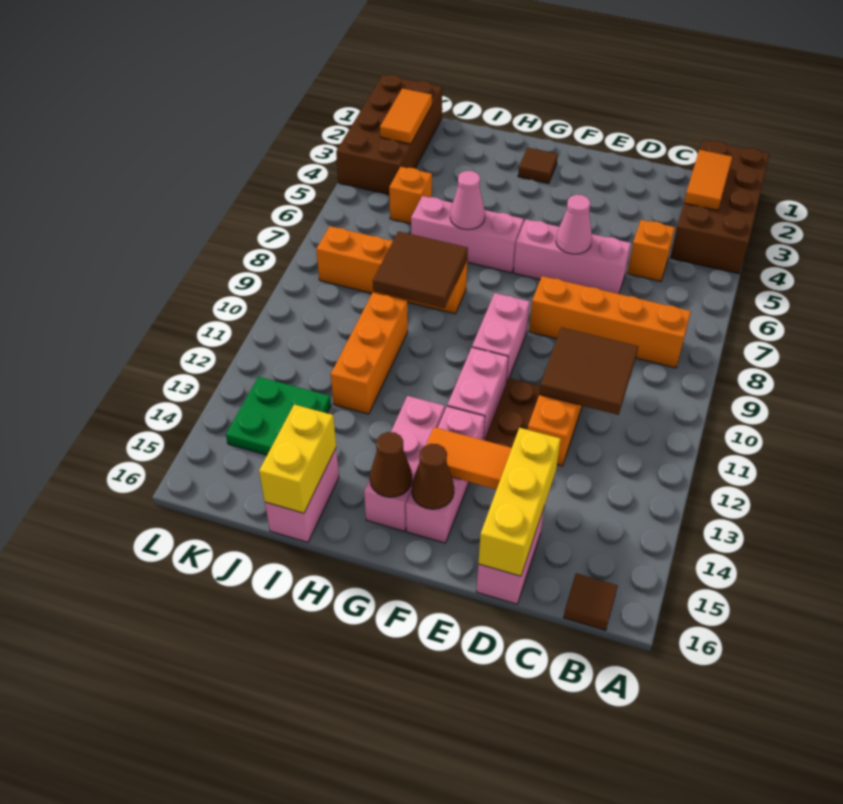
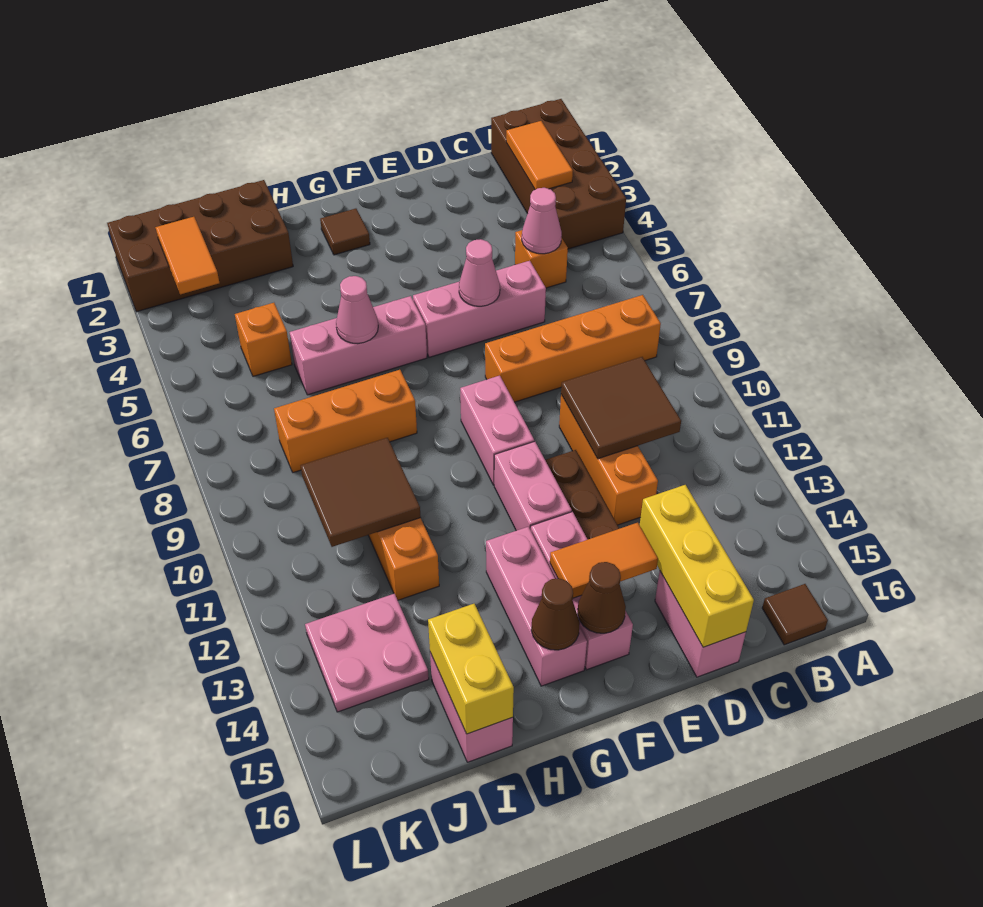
none -> pink 1x1 cone [522,188,562,254]
orange 1x4 brick [316,226,467,314] -> orange 1x3 brick [274,370,417,473]
brown 2x2 tile [373,231,468,308] -> brown 2x2 tile moved to [301,438,421,547]
green 2x2 plate [226,377,331,455] -> pink 2x2 plate [305,594,429,712]
brown 2x4 brick [336,75,442,194] -> brown 2x4 brick turned to [107,180,293,312]

